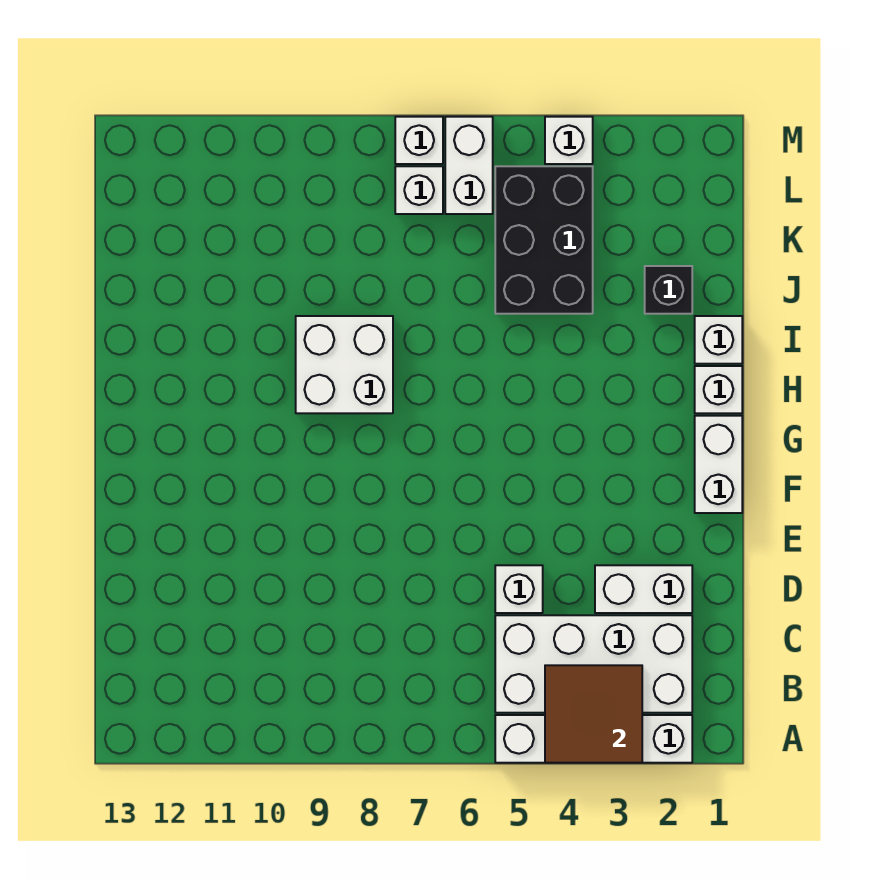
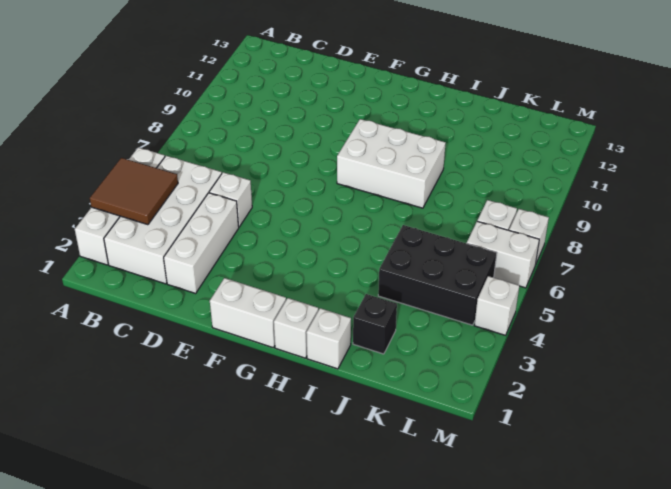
white 1x2 brick [595,565,692,613] -> white 1x3 brick [164,193,239,293]
white 2x2 brick [296,316,393,413] -> white 2x3 brick [337,119,446,208]

